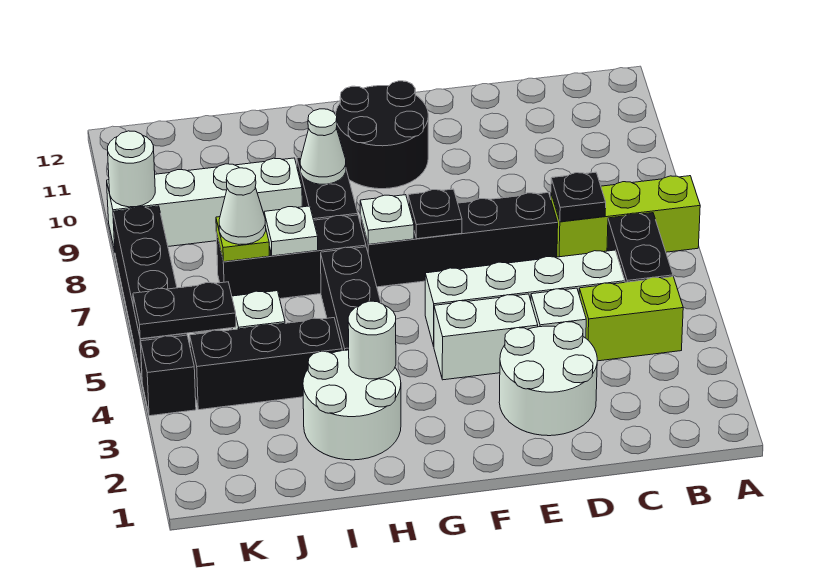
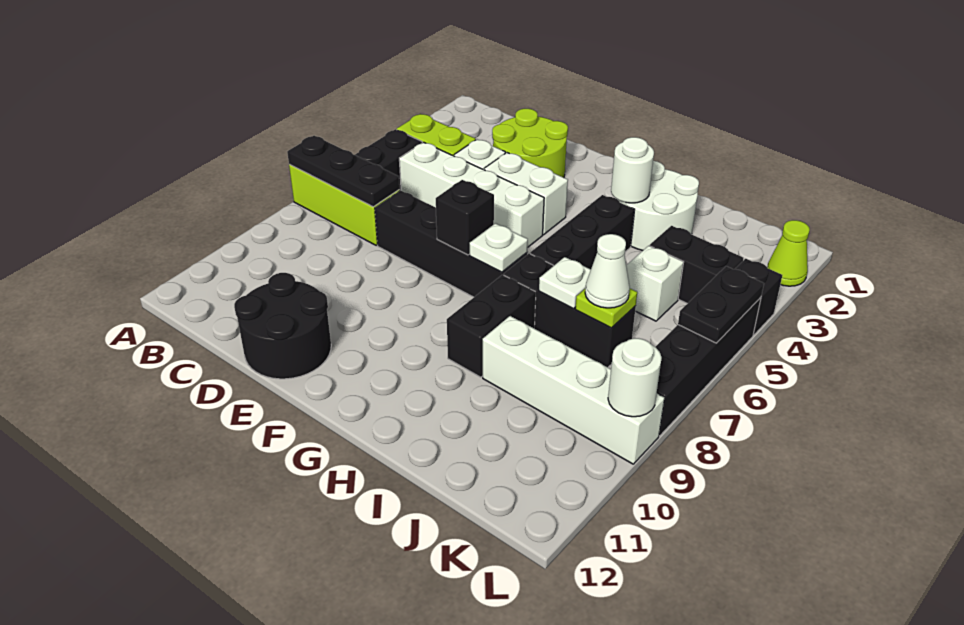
black 1x1 plate [551,172,606,222] -> black 1x3 plate [287,136,399,207]
white 2x2 round brick [499,322,597,436] -> lime 2x2 round brick [492,109,568,178]
black 1x1 plate [408,189,462,239] -> black 1x1 brick [436,180,494,255]
black 2x2 round brick [336,81,428,189] -> black 2x2 round brick moved to [234,273,331,379]
white 1x1 cone [300,109,346,184] -> none
black 1x3 brick [190,318,342,410] -> black 1x2 brick [650,226,743,304]
black 1x2 plate [133,282,236,339] -> black 1x2 plate turned to [678,266,764,343]
none -> lime 1x1 cone [767,220,810,286]

